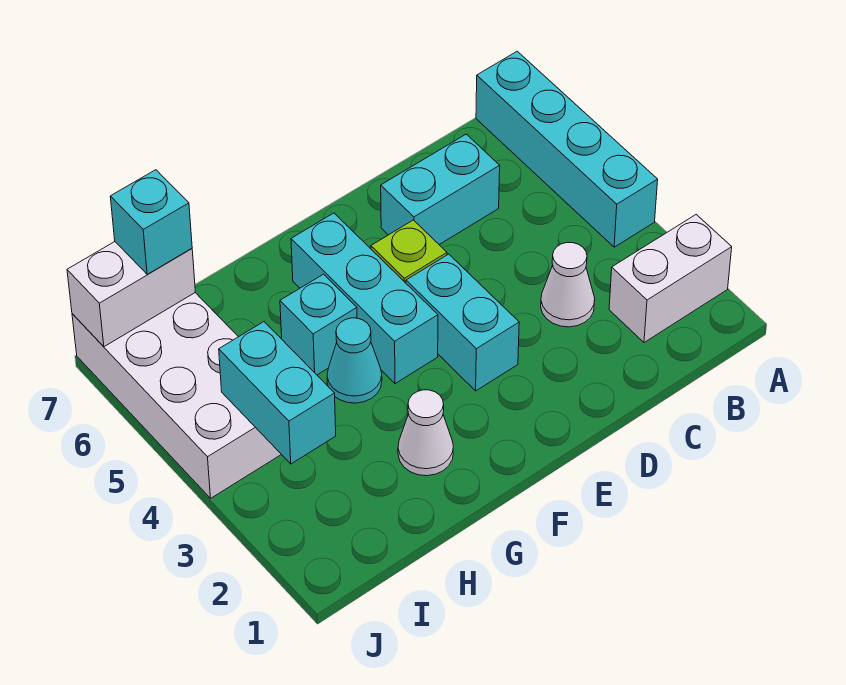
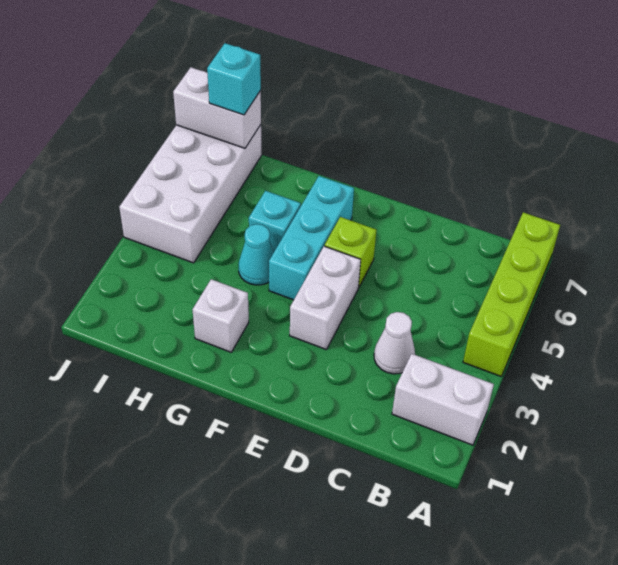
cyan 1x4 brick [476,51,658,247] -> lime 1x4 brick [463,212,560,376]
cyan 1x2 brick [381,134,500,245] -> none
cyan 1x2 brick [406,254,519,391] -> white 1x2 brick [290,246,361,350]
white 1x1 cone [398,390,453,476] -> white 1x1 brick [192,279,249,352]
cyan 1x2 brick [219,322,336,464] -> none

